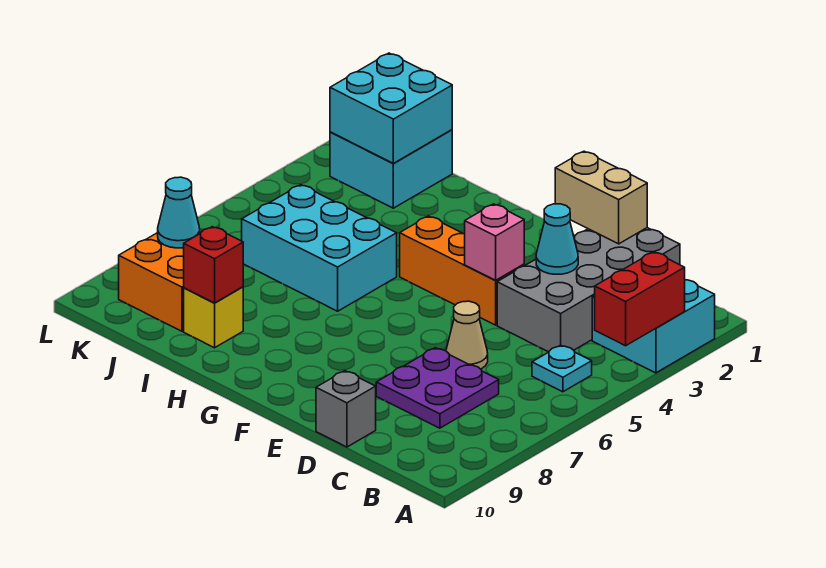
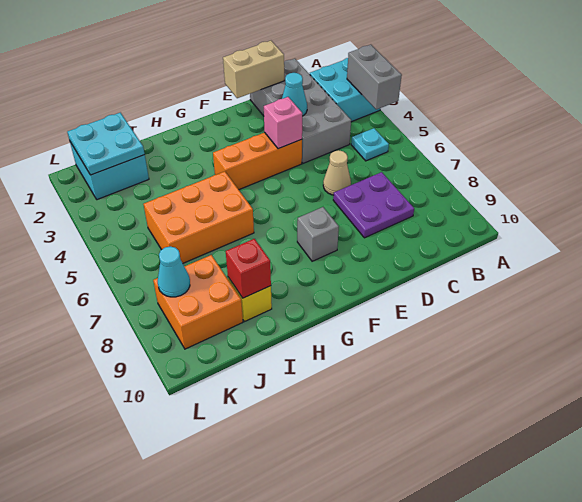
red 1x2 brick [595,252,685,346] -> grey 1x2 brick [347,45,402,109]
grey 1x1 brick [316,371,376,447] -> grey 1x1 brick moved to [297,207,339,261]
cyan 2x3 brick [242,185,397,311] -> orange 2x3 brick [144,171,254,263]
cyan 2x2 brick [330,53,452,163] -> cyan 2x2 plate [67,113,145,175]

